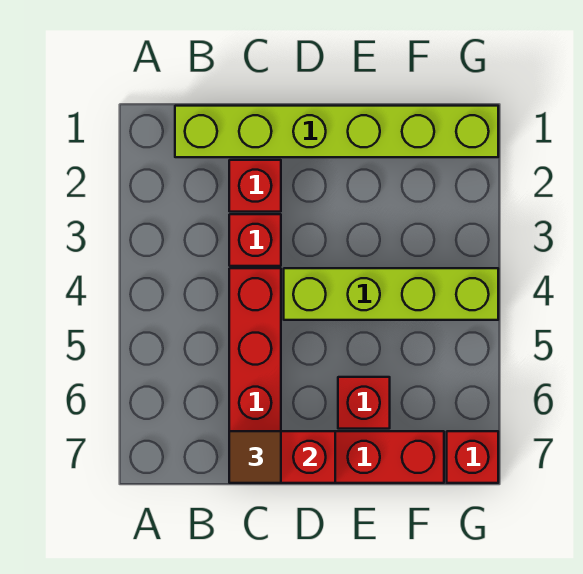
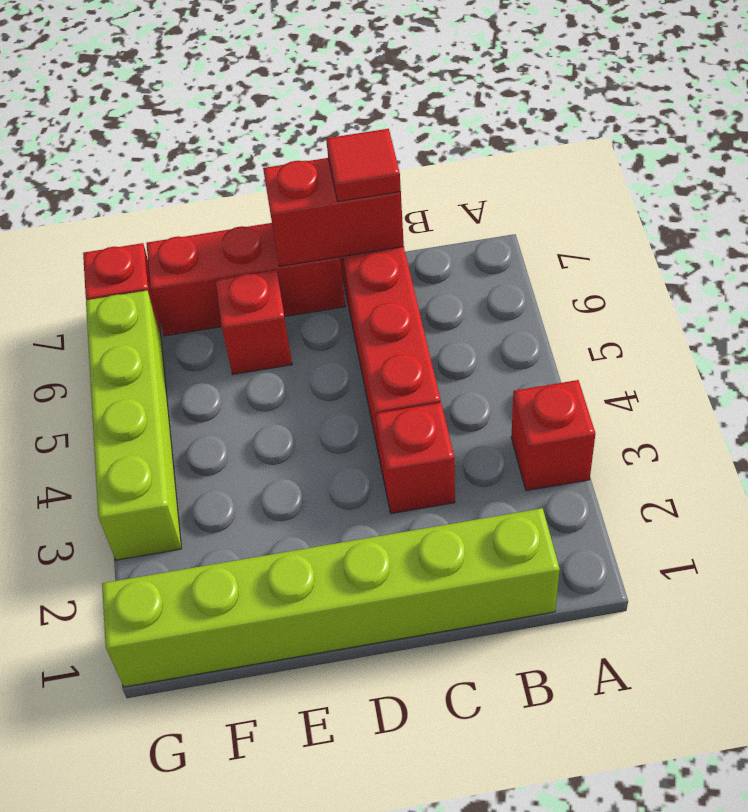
red 1x1 brick [229,160,281,212] -> red 1x1 brick moved to [511,380,595,491]
brown 1x1 tile [229,431,281,483] -> red 1x1 tile [326,129,401,201]
lime 1x4 brick [284,268,498,320] -> lime 1x4 brick turned to [86,291,182,560]

